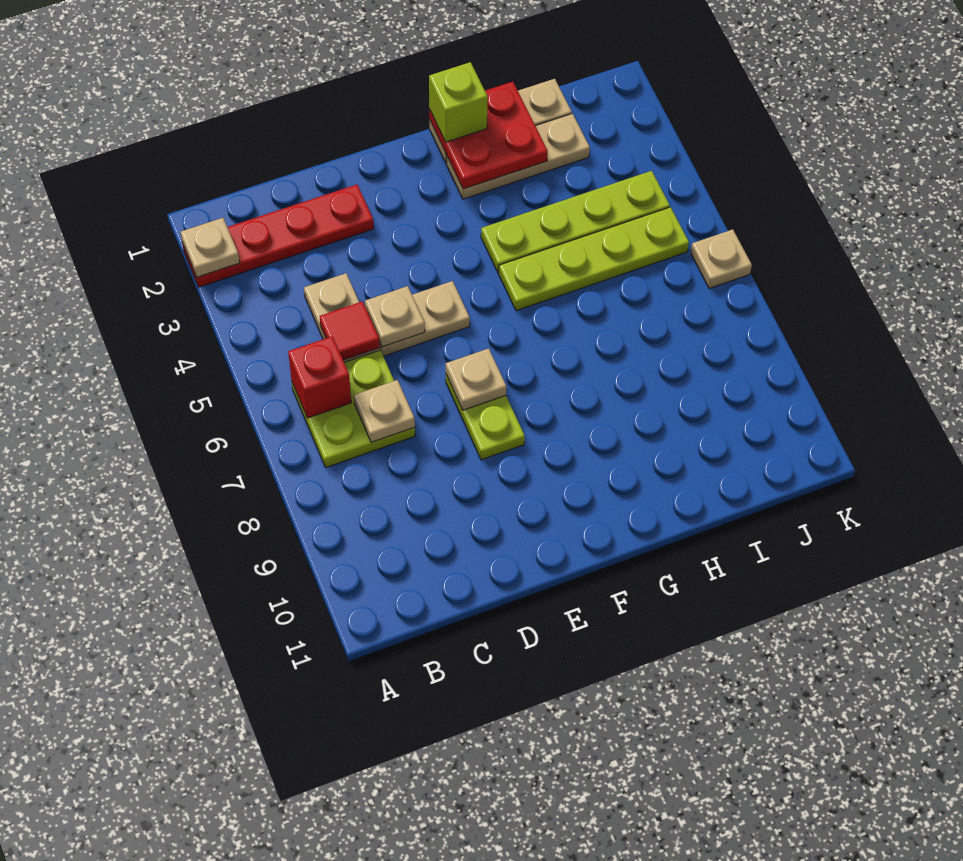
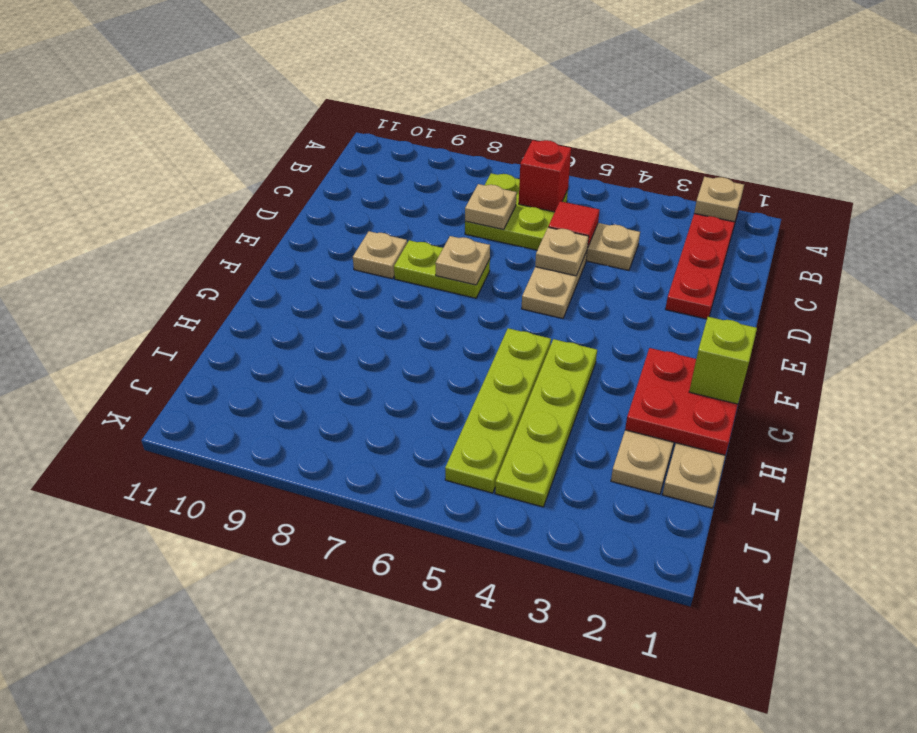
tan 1x1 plate [691,229,752,289] -> tan 1x1 plate moved to [353,231,407,279]

